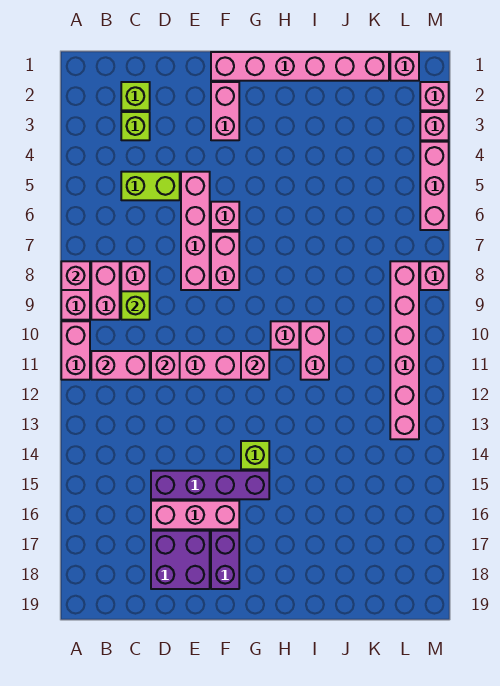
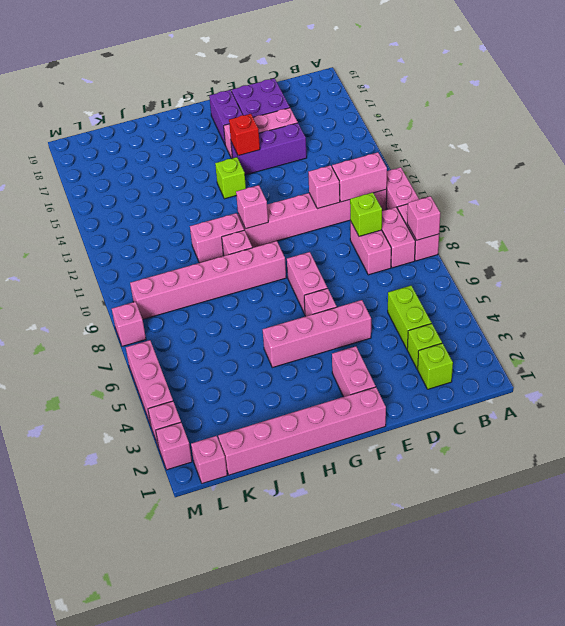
lime 1x2 brick [121,172,180,200] -> lime 1x2 brick turned to [388,285,431,349]
purple 1x4 brick [151,471,269,499] -> purple 1x3 brick [231,123,307,175]
pink 1x4 brick [181,172,210,290] -> pink 1x4 brick turned to [263,300,371,368]
none -> red 1x1 brick [229,114,260,156]
pink 1x2 brick [301,321,329,380] -> pink 1x2 brick turned to [190,213,244,263]
pink 1x6 brick [390,261,419,439] -> pink 1x6 brick turned to [130,241,286,319]

